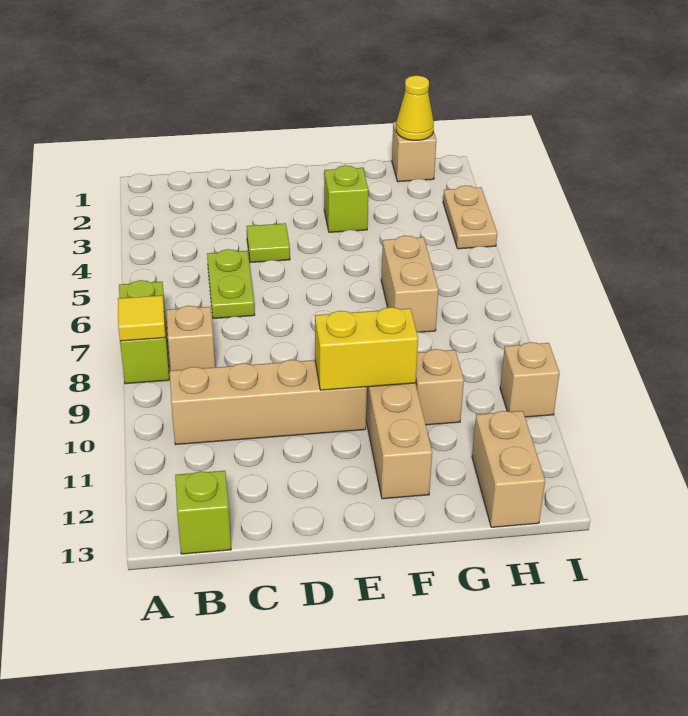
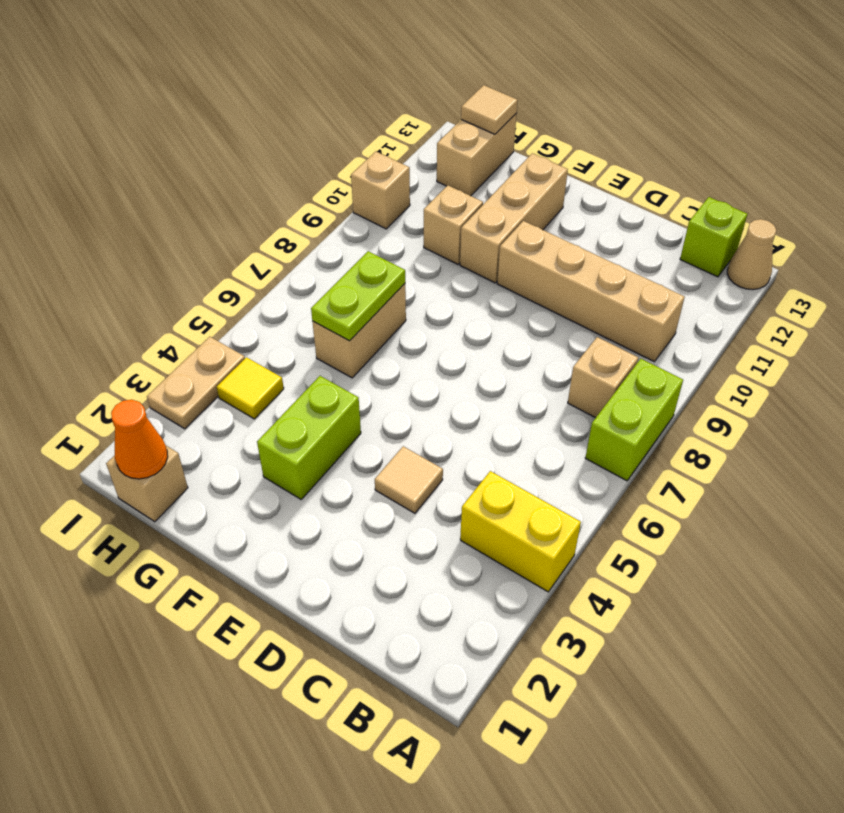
yellow 1x1 tile [118,295,165,341] -> yellow 1x1 tile moved to [217,357,284,419]
none -> tan 1x1 cone [727,219,776,290]
lime 1x2 plate [207,249,255,318] -> lime 1x2 plate moved to [311,251,405,341]
lime 1x1 tile [247,223,290,263] -> tan 1x1 tile [375,446,443,513]
yellow 1x2 brick [315,307,418,390] -> yellow 1x2 brick moved to [460,471,581,592]
lime 1x1 brick [324,166,368,232] -> lime 1x2 brick [257,376,361,499]
yellow 1x1 cone [396,76,434,140] -> orange 1x1 cone [111,400,168,479]
none -> tan 1x1 tile [461,85,518,134]

